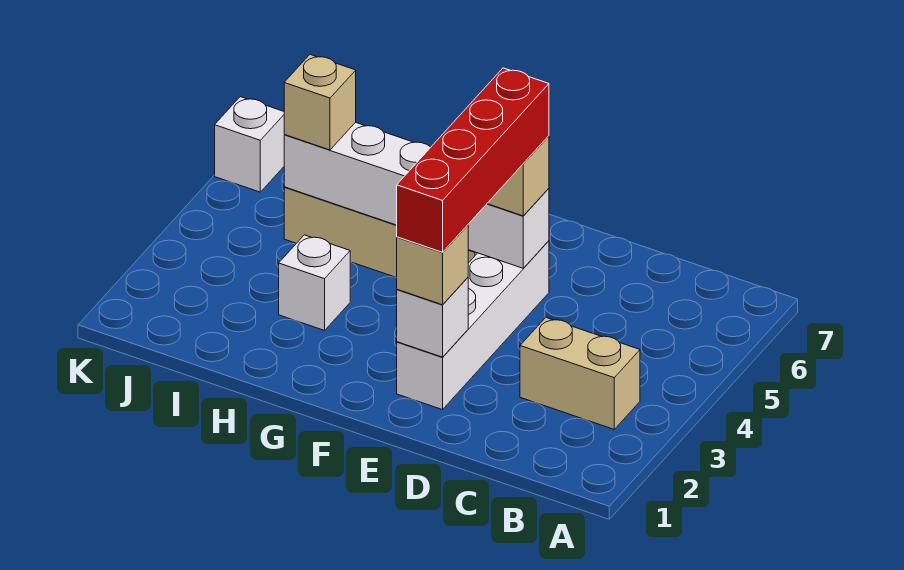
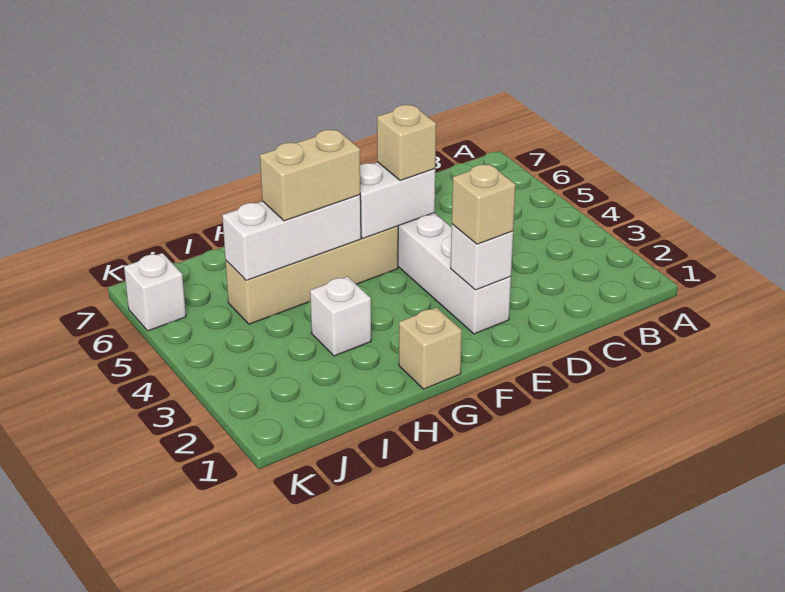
tan 1x2 brick [520,318,640,429] -> tan 1x2 brick moved to [260,130,360,221]
red 1x4 brick [397,68,549,252] -> none
tan 1x1 brick [284,55,356,150] -> tan 1x1 brick moved to [399,307,462,389]

